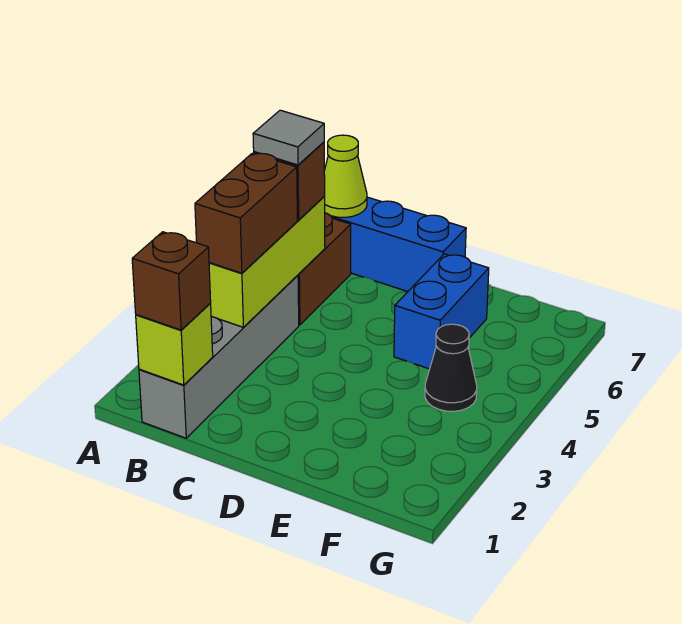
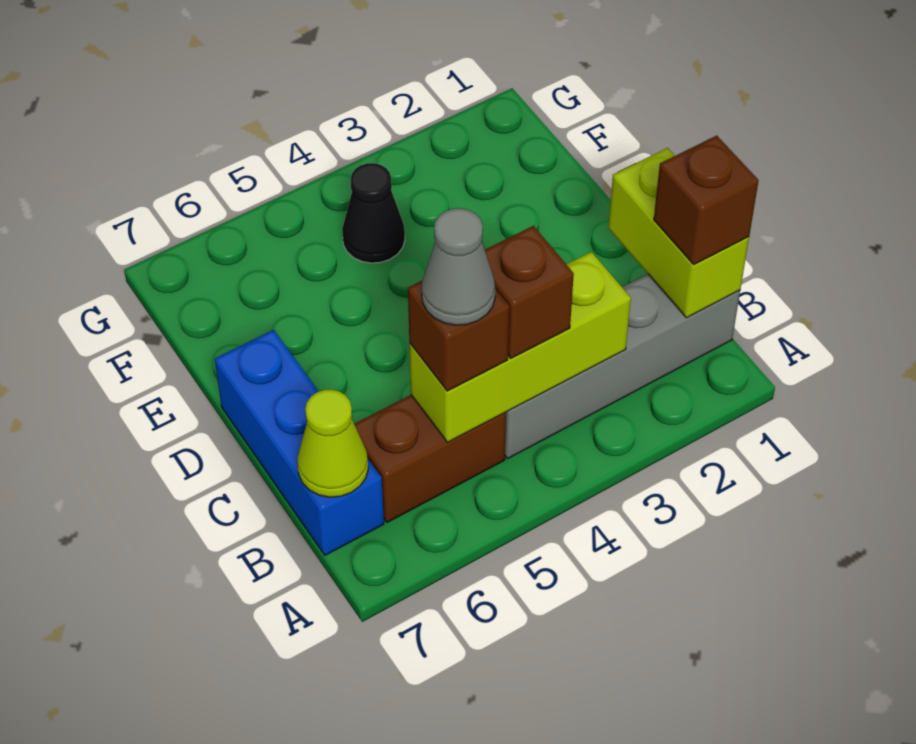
lime 1x1 brick [136,304,213,385] -> lime 1x2 brick [608,148,749,318]
brown 1x2 brick [195,153,297,273] -> brown 1x1 brick [485,226,574,358]
grey 1x1 tile [253,110,324,165] -> grey 1x1 cone [422,208,495,325]
blue 1x2 brick [394,254,489,369] -> none

